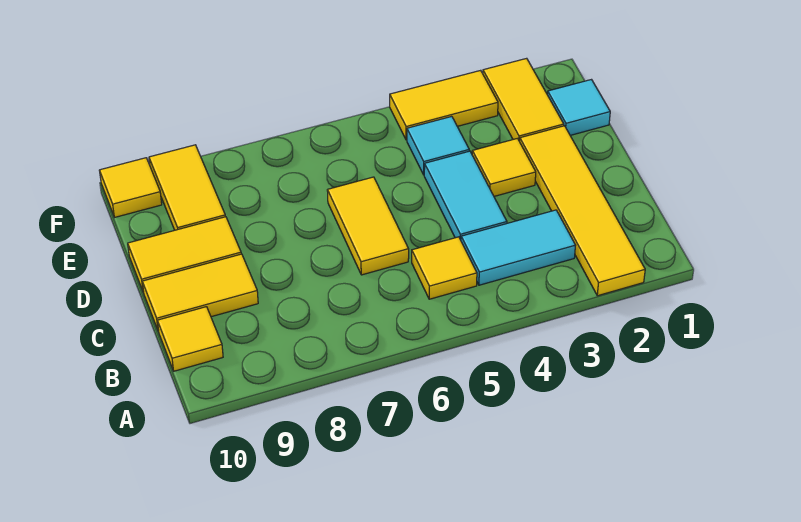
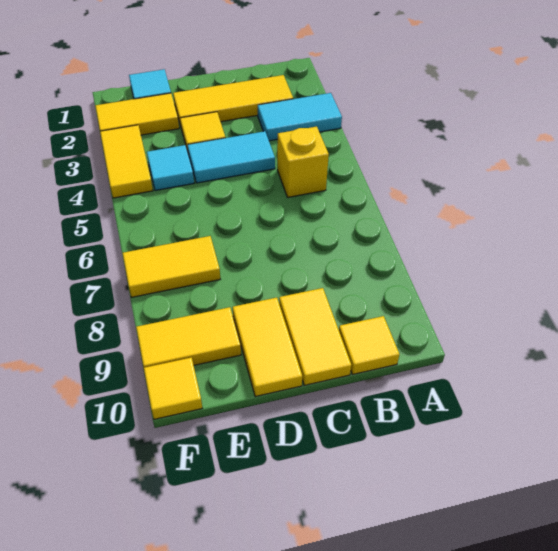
yellow 1x4 tile [520,126,645,296] -> yellow 1x3 tile [173,75,293,126]
cyan 1x2 tile [461,210,575,285] -> cyan 1x2 tile turned to [258,93,342,141]
yellow 1x1 tile [412,237,477,299] -> yellow 1x1 brick [277,127,329,197]
yellow 1x2 tile [327,177,409,275] -> yellow 1x2 tile moved to [123,236,220,297]

